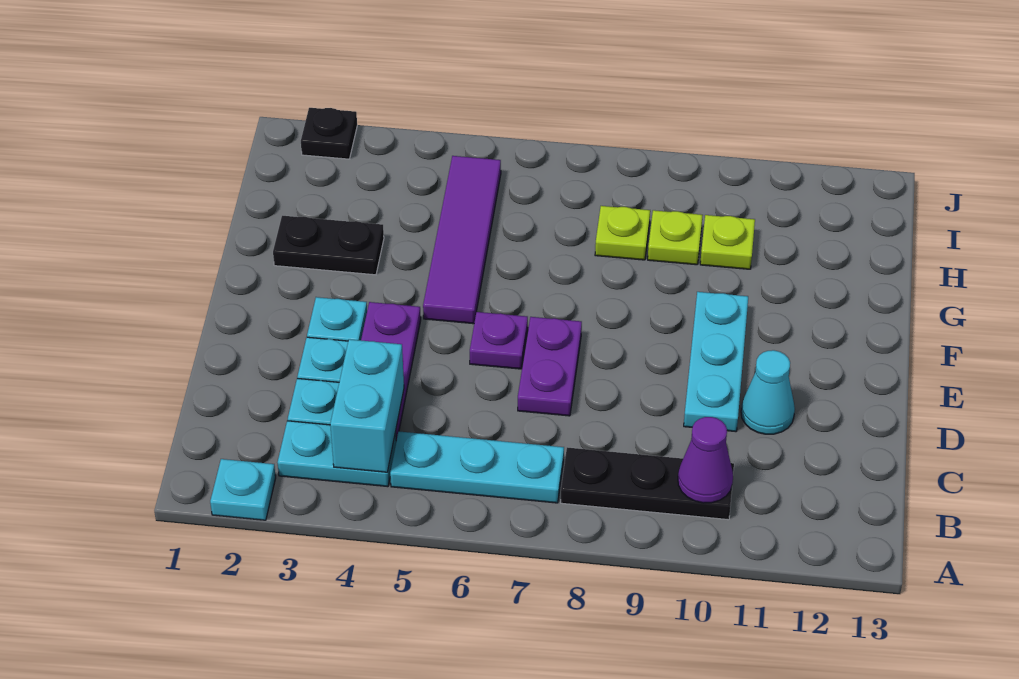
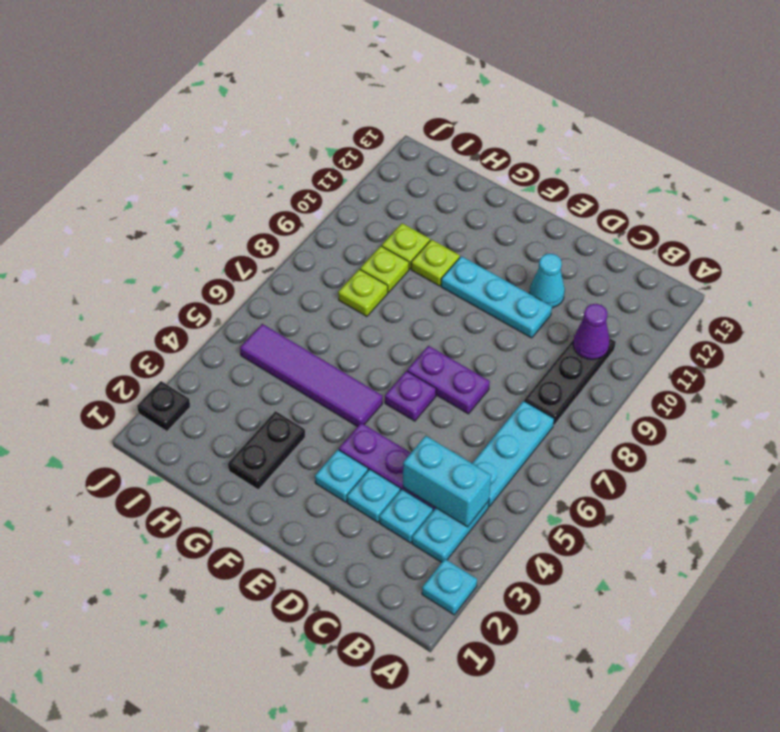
none -> lime 1x1 plate [411,240,460,286]

